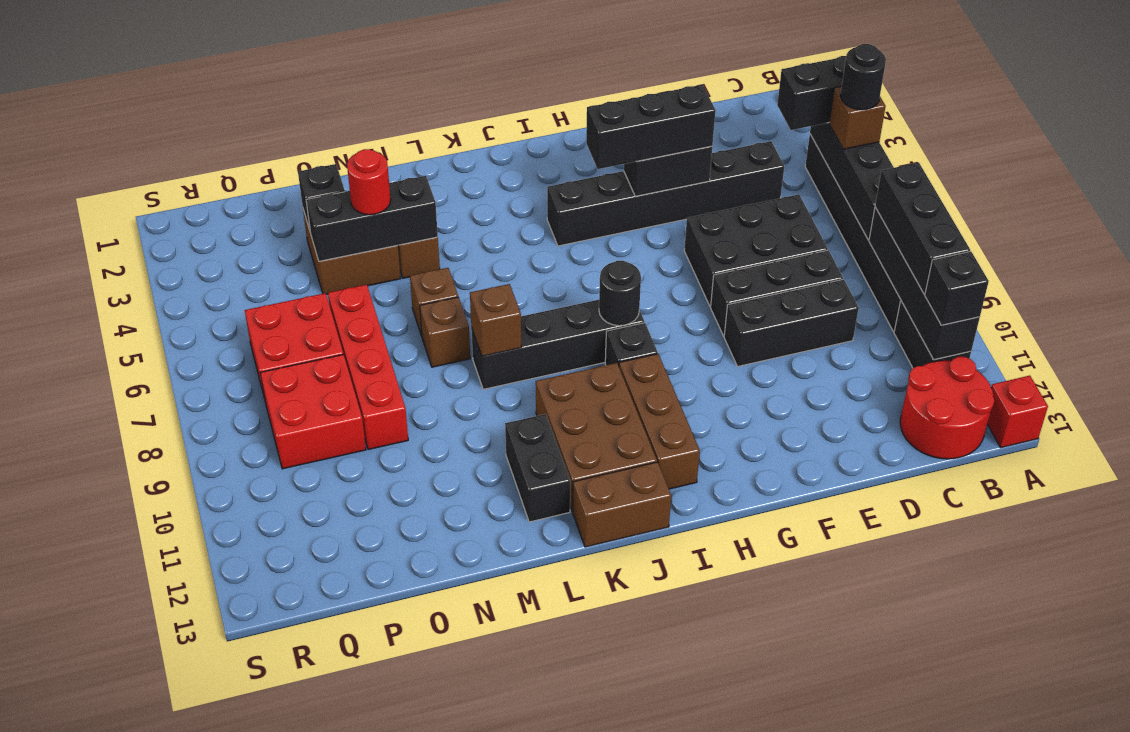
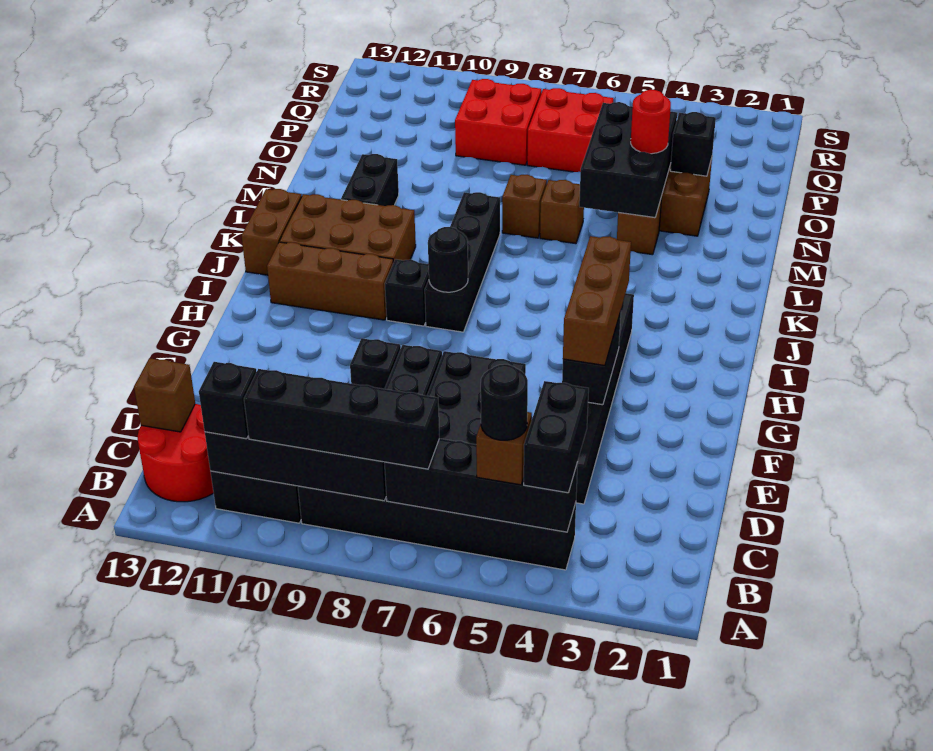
red 1x1 brick [987,376,1048,448] -> none
black 1x3 brick [875,163,970,294] -> black 1x4 brick [244,369,439,469]
black 1x3 brick [724,279,859,366] -> black 1x1 brick [350,338,401,389]
black 1x3 brick [586,85,716,169] -> brown 1x3 brick [563,236,631,365]
brown 1x1 brick [470,284,521,356] -> brown 1x1 brick moved to [134,358,195,432]
black 1x2 brick [505,414,570,522] -> black 1x2 brick turned to [341,154,399,206]
black 1x3 brick [306,176,438,261] -> black 2x3 brick [579,102,677,218]
red 1x4 brick [328,285,408,450] -> none

